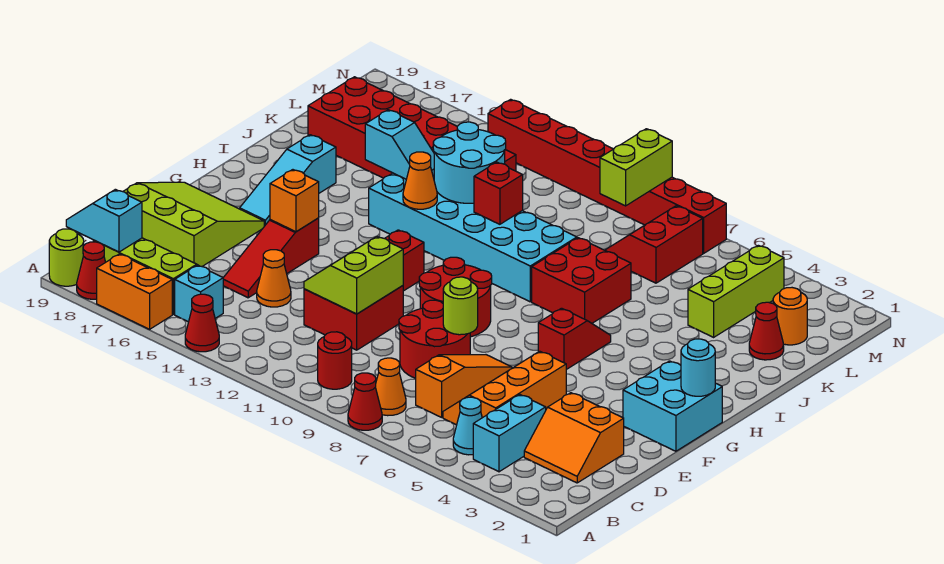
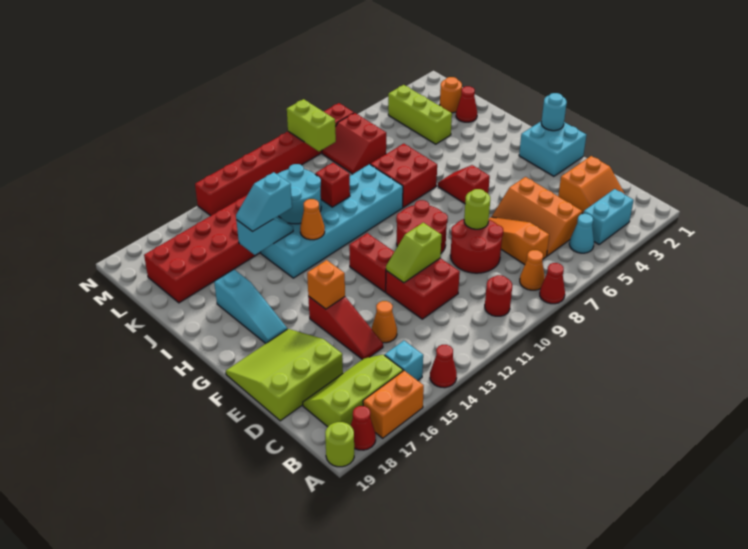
cyan 1x2 brick [473,395,546,472] -> cyan 1x2 brick turned to [584,189,634,244]
cyan 1x2 slope [66,189,142,252] -> cyan 1x2 slope moved to [236,172,292,232]
lime 2x2 slope [304,236,403,314] -> lime 1x2 slope [386,223,442,283]

